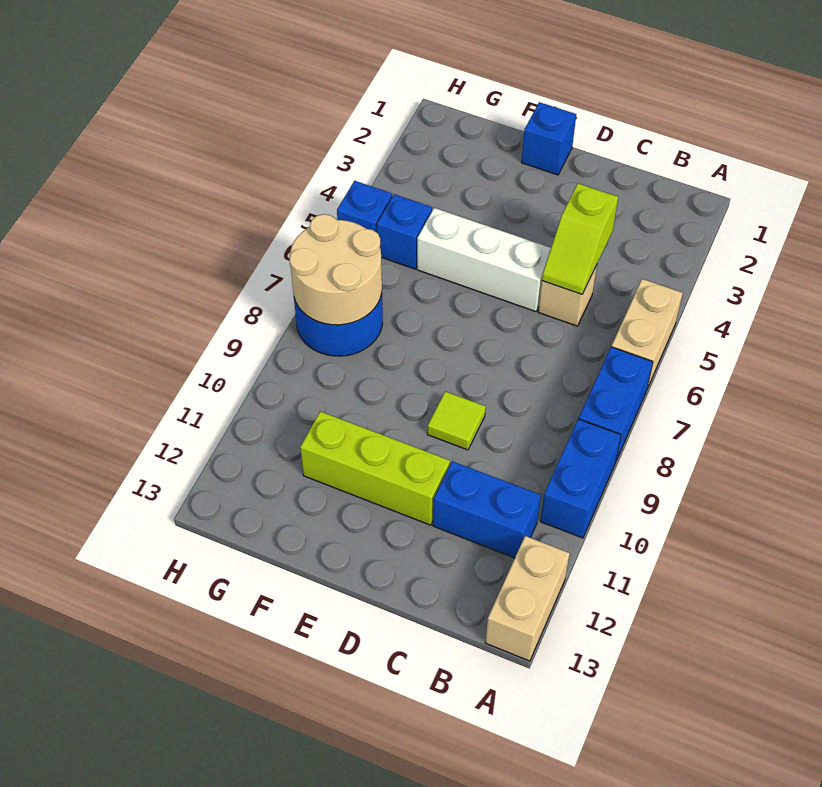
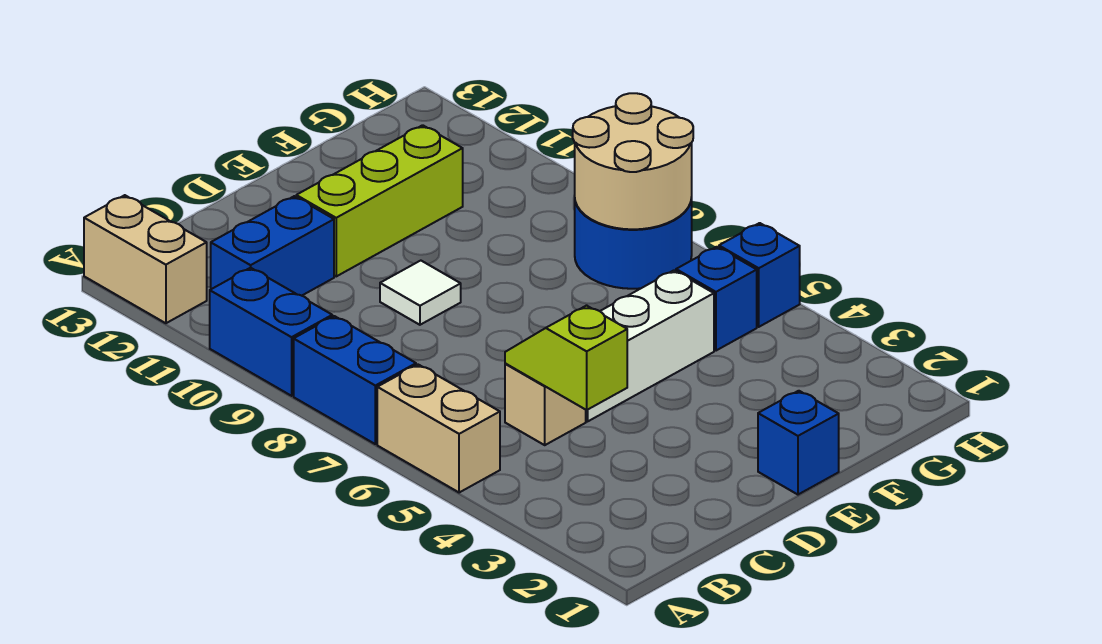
lime 1x1 tile [427,391,486,450] -> white 1x1 tile [380,261,461,325]

